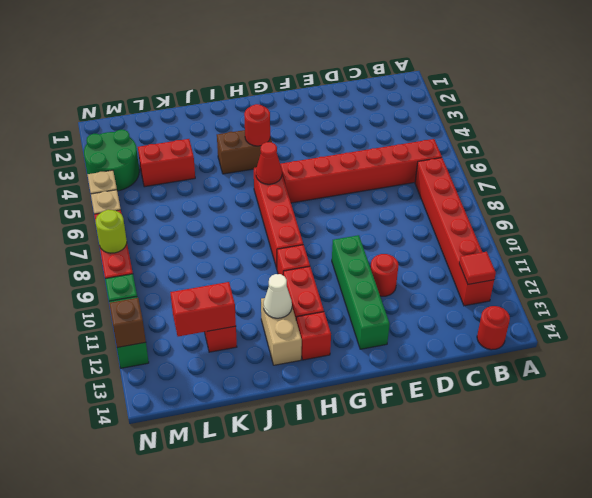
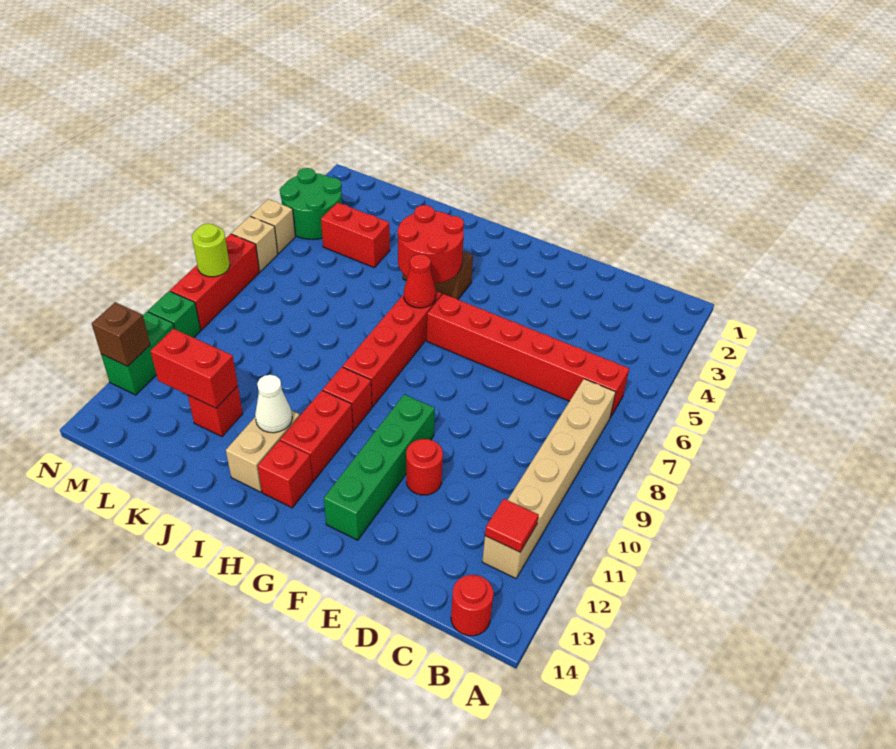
red 1x6 brick [415,158,494,306] -> tan 1x6 brick [482,379,615,578]
red 1x1 round brick [244,104,270,146] -> red 2x2 round brick [397,205,464,283]

